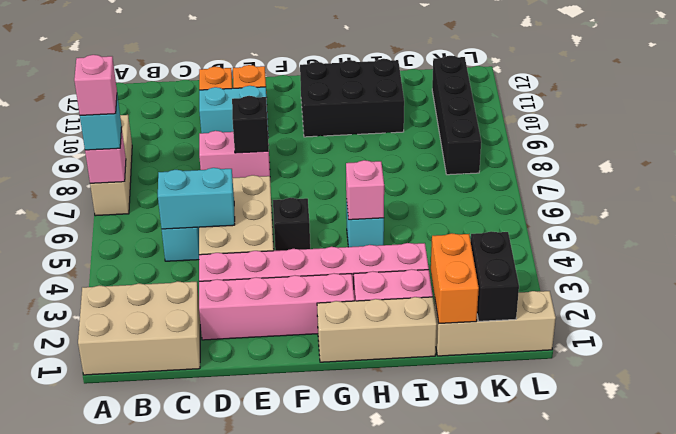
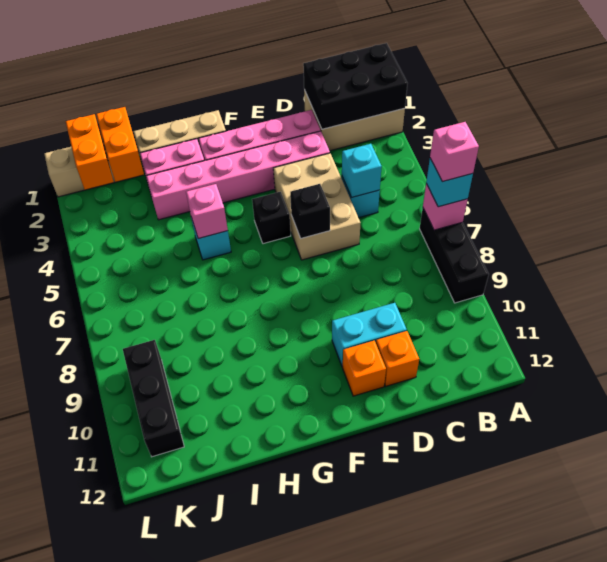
tan 1x3 brick [90,115,132,216] -> black 1x3 brick [420,208,489,303]
cyan 1x2 brick [158,168,235,229] -> cyan 1x1 brick [342,144,382,198]
pink 1x2 brick [199,131,270,178] -> none
black 1x1 brick [232,96,269,153] -> black 1x1 brick moved to [290,184,330,238]
black 2x3 brick [300,59,404,137] -> black 2x3 brick moved to [303,43,408,129]
black 1x2 brick [470,231,519,321] -> orange 1x2 brick [66,114,114,190]
black 1x4 brick [432,56,481,175] -> black 1x3 brick [123,340,184,457]

